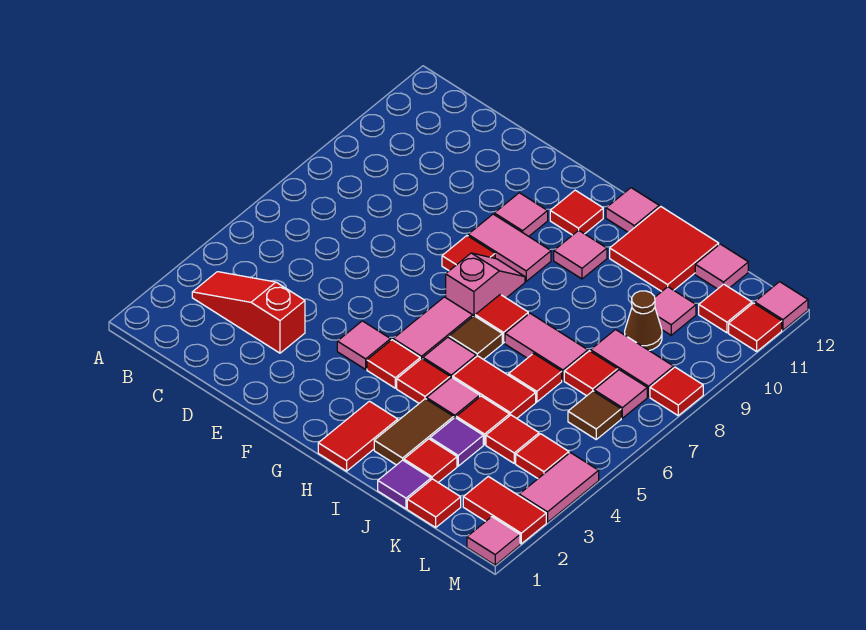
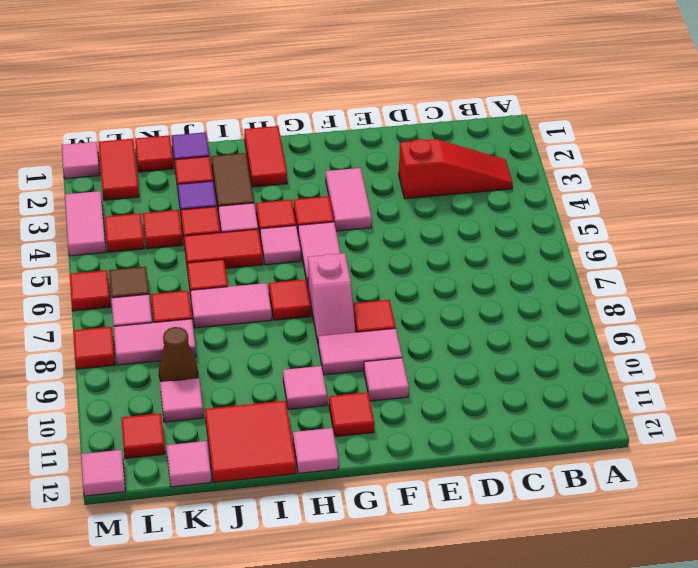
pink 1x1 tile [337,321,391,369] -> pink 1x2 tile [326,168,372,231]
brown 1x1 tile [449,316,502,360] -> none
red 1x2 tile [463,476,546,544] -> red 1x2 tile turned to [99,139,139,200]
red 1x1 tile [729,303,782,351] -> red 1x1 tile moved to [70,270,110,311]

